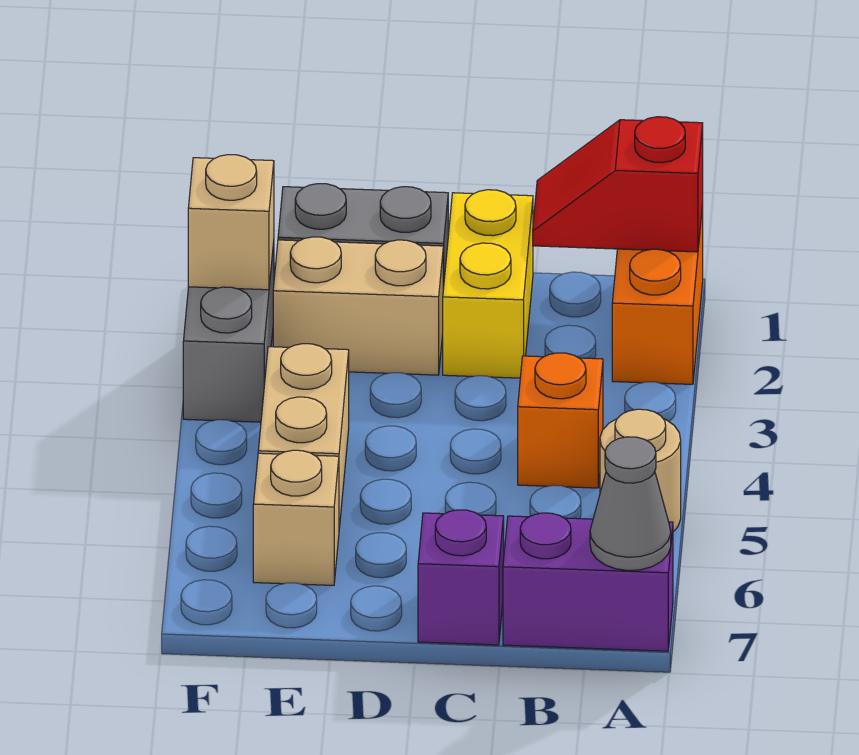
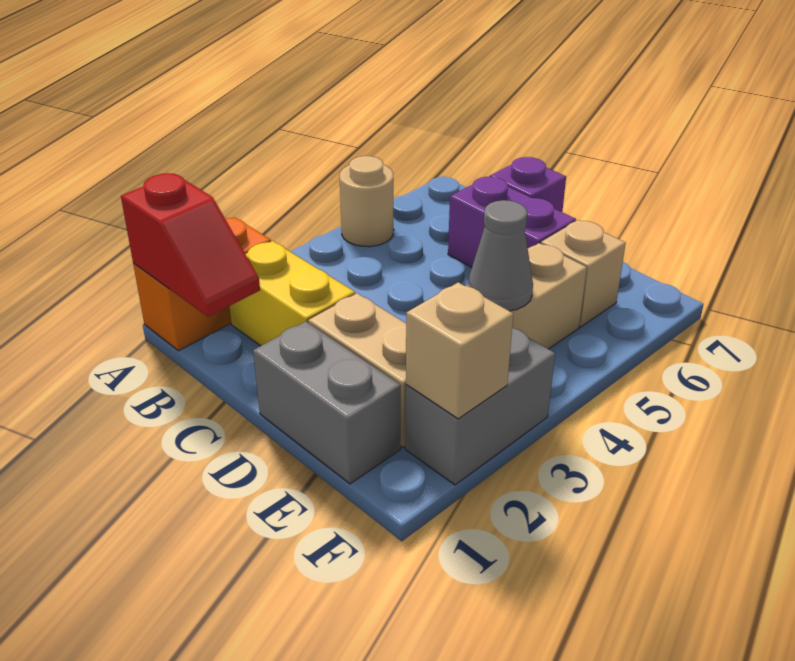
purple 1x2 brick [503,513,673,651] -> purple 1x2 brick moved to [448,177,576,267]
grey 1x1 cone [590,437,671,571] -> grey 1x1 cone moved to [468,200,533,311]
orange 1x1 brick [518,353,603,488] -> none
yellow 1x2 brick [443,190,533,378] -> yellow 1x2 brick turned to [230,241,355,346]

